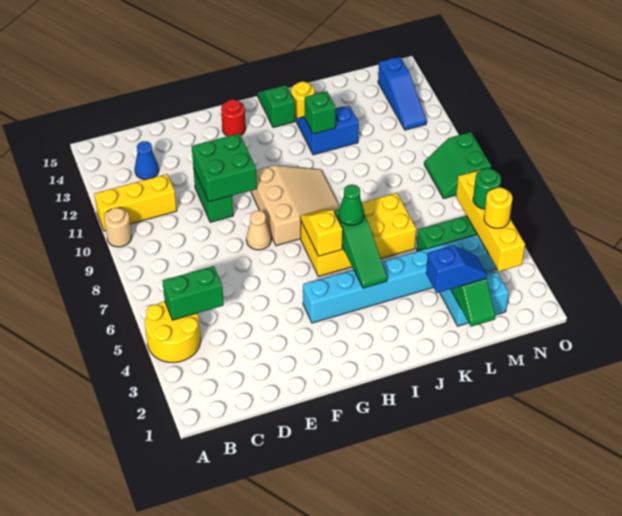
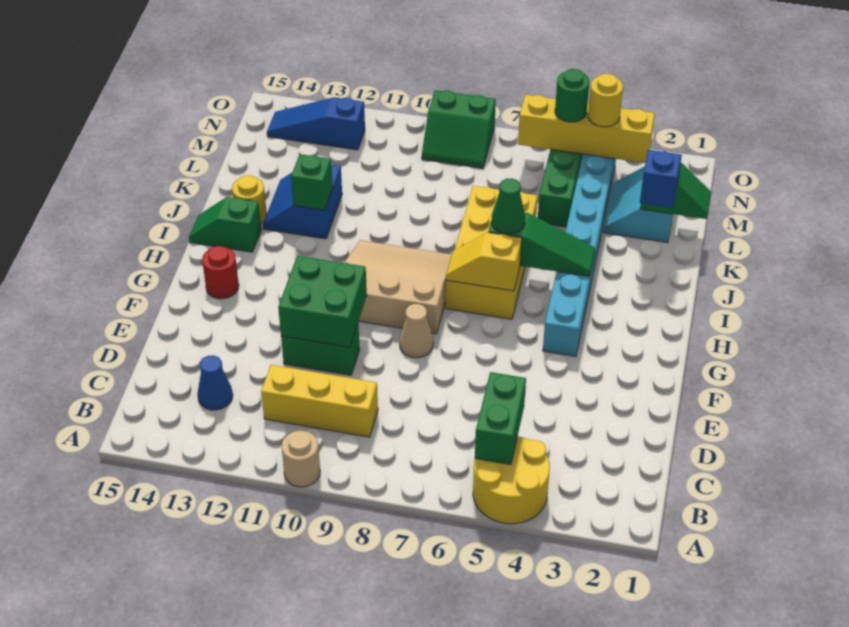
yellow 1x3 brick [94,174,177,231] -> yellow 1x3 brick turned to [261,365,378,437]
blue 1x3 slope [378,57,427,130] -> blue 1x3 slope turned to [267,97,365,150]

